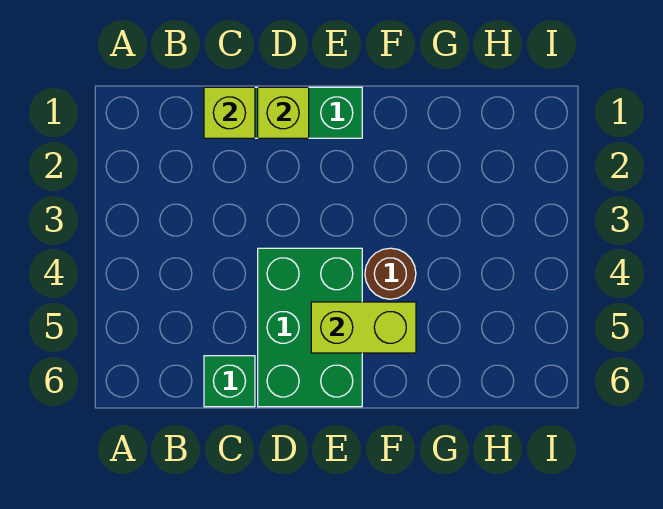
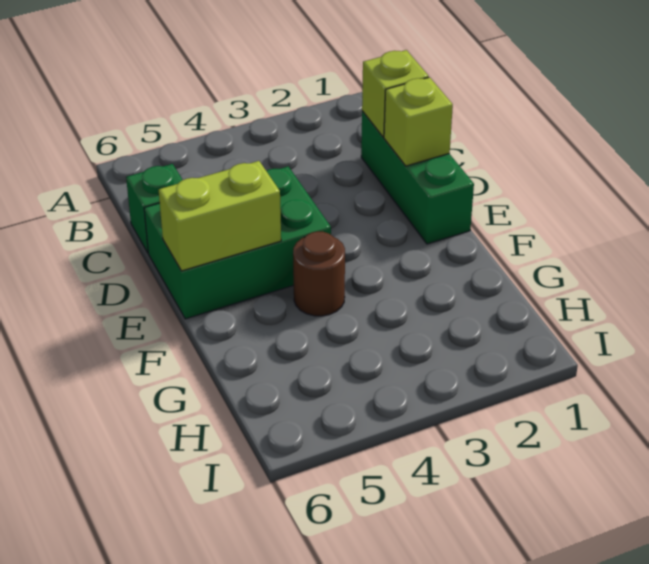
lime 1x2 brick [311,302,416,353] -> lime 1x2 brick turned to [159,161,281,271]

